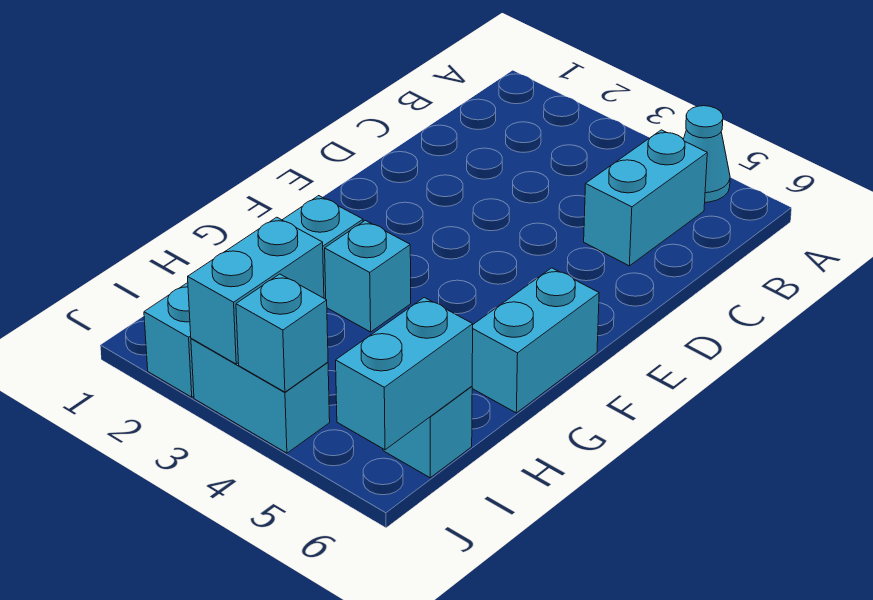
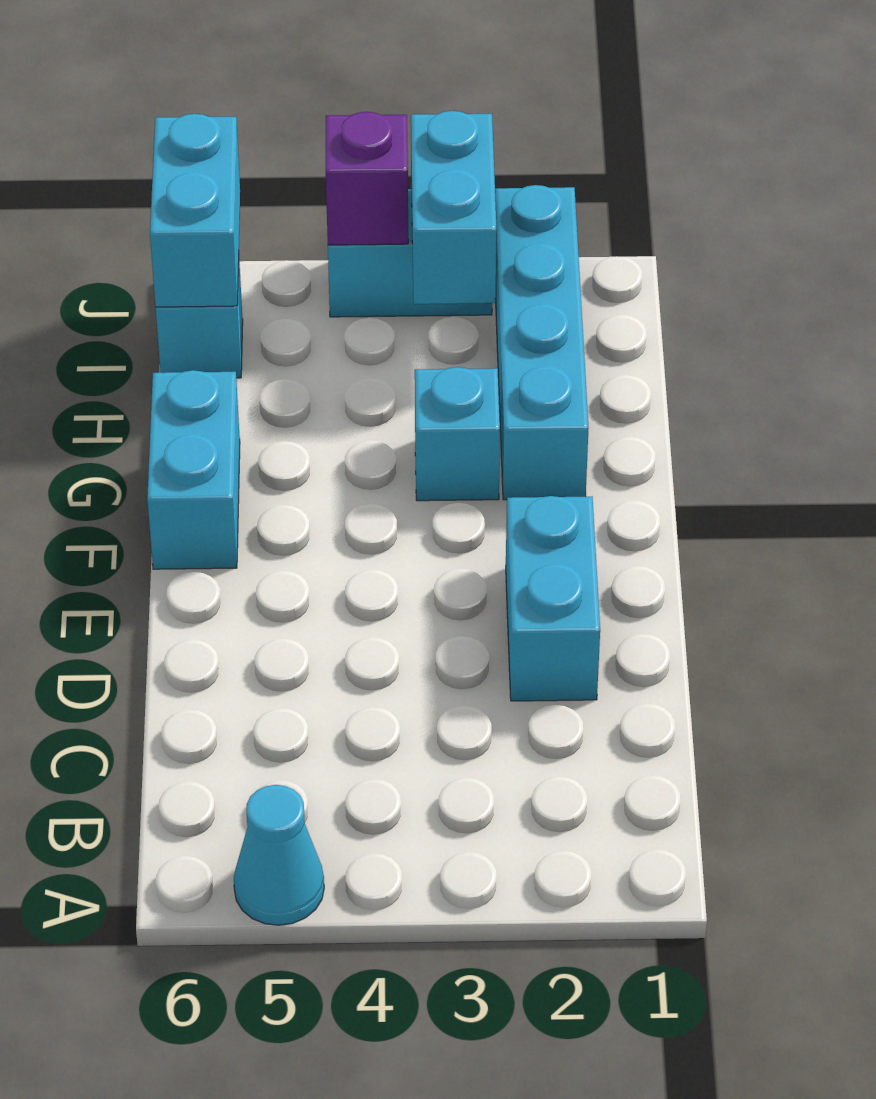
cyan 1x2 brick [584,130,707,266] -> cyan 1x2 brick moved to [506,496,600,701]
cyan 1x1 brick [236,274,328,392] -> purple 1x1 brick [326,112,408,245]

